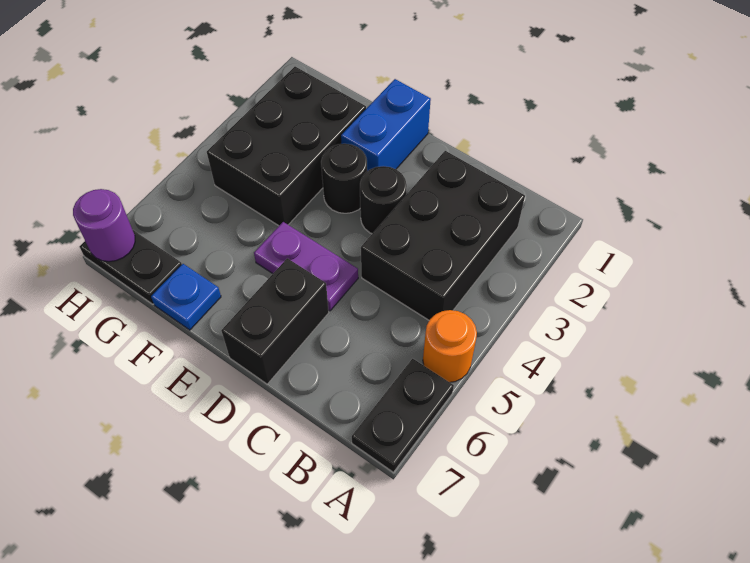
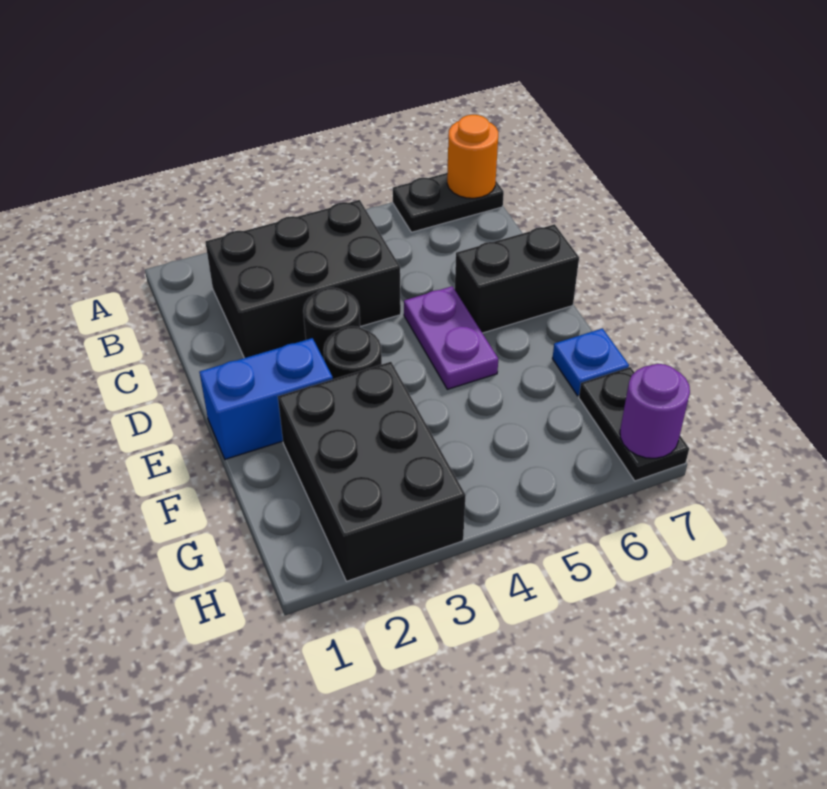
orange 1x1 round brick [423,310,477,382] -> orange 1x1 round brick moved to [447,115,498,198]
black 2x3 brick [207,67,366,226] -> black 2x3 brick turned to [278,362,466,581]

